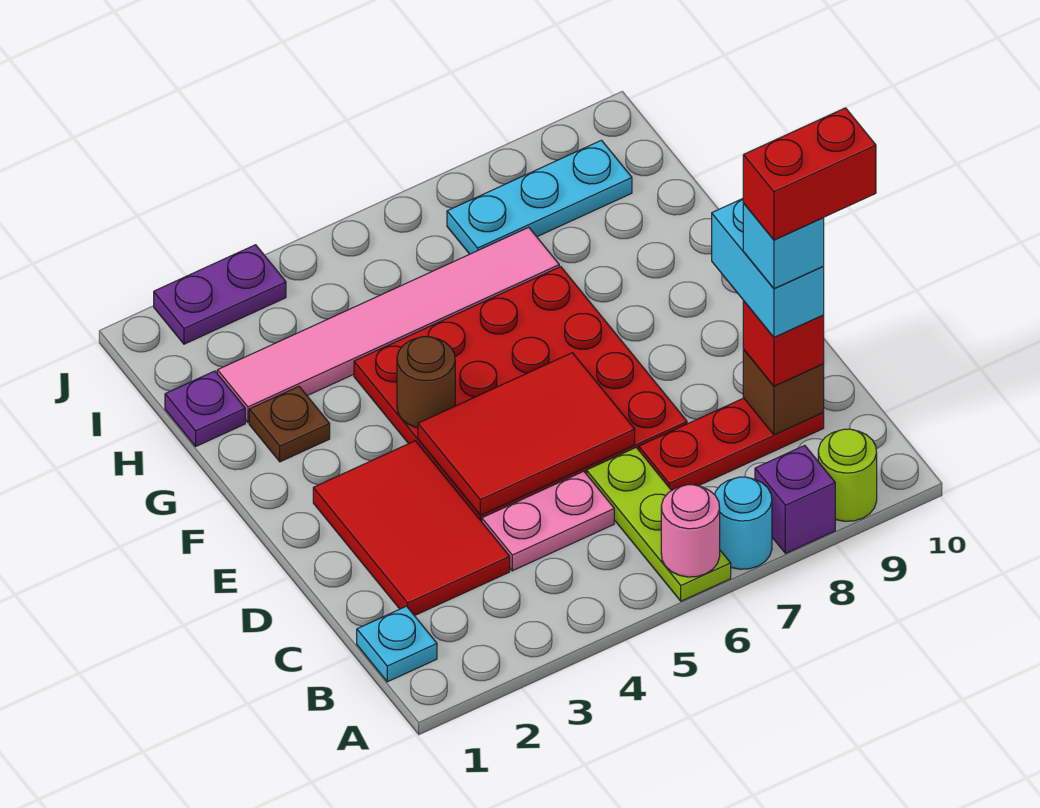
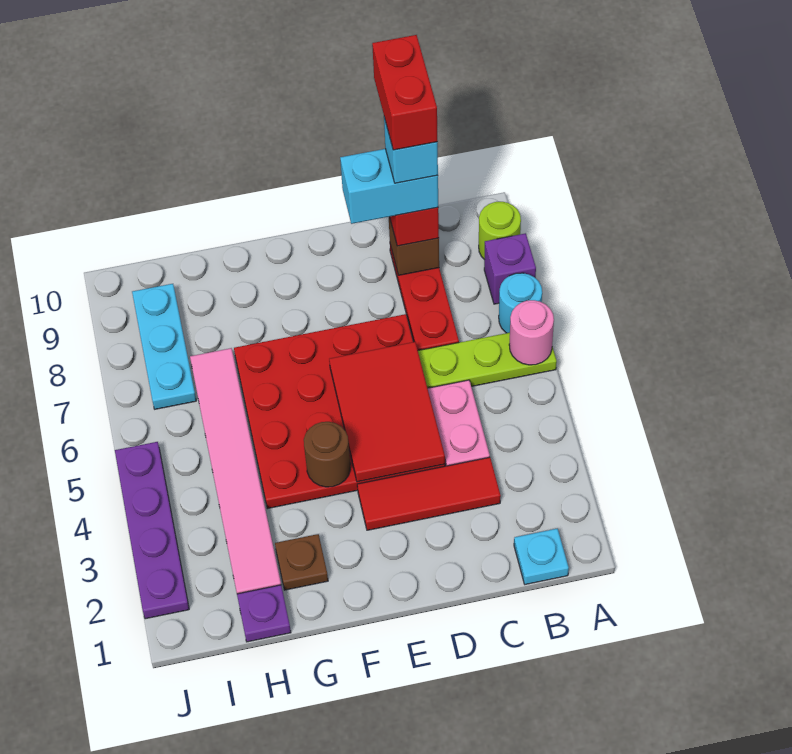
red 2x3 tile [313,441,510,616] -> red 1x3 tile [357,457,501,530]
purple 1x2 plate [154,245,286,344] -> purple 1x4 plate [115,442,189,619]

